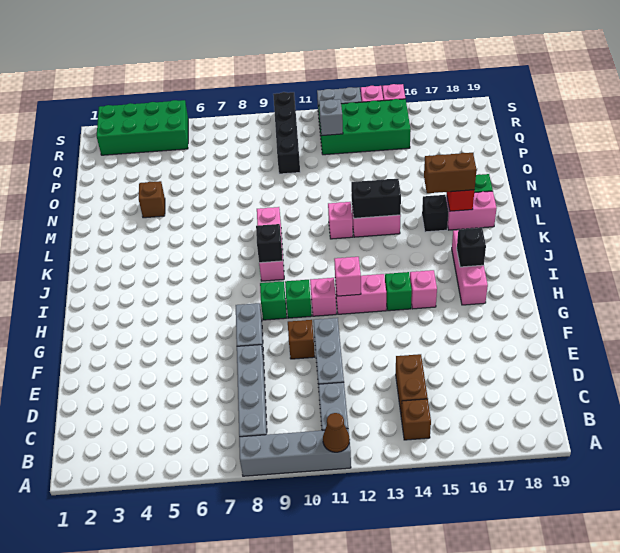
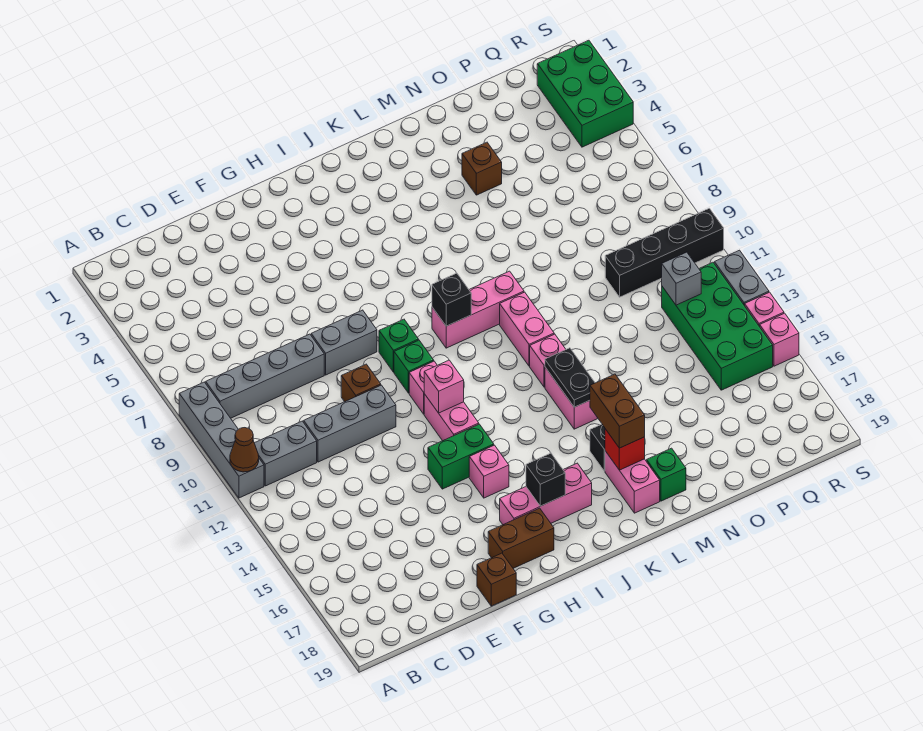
brown 1x1 brick [401,399,431,440] -> brown 1x1 brick moved to [477,553,516,606]
brown 1x2 brick [396,354,428,412] -> brown 1x2 brick moved to [488,508,554,568]
green 1x1 brick [385,272,412,311] -> green 1x2 brick [428,424,494,489]
none -> pink 1x2 brick [500,292,554,366]
black 1x2 brick [351,179,401,218] -> black 1x2 plate [545,348,595,407]
green 2x4 brick [97,100,188,155] -> green 2x3 brick [537,40,633,147]

